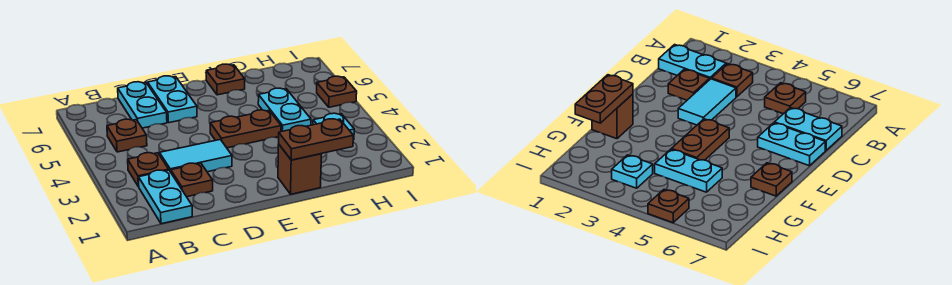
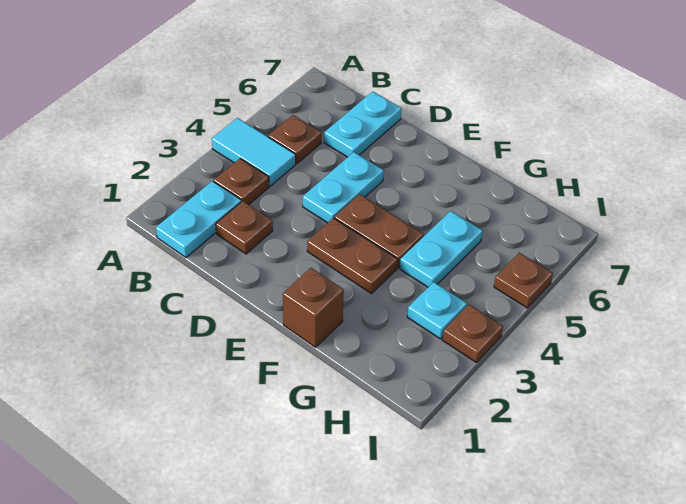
cyan 1x2 tile [160,140,232,172] -> cyan 1x2 tile moved to [212,118,296,186]
cyan 1x2 plate [148,76,197,123] -> cyan 1x2 plate moved to [303,152,384,223]
brown 1x2 plate [279,119,353,160] -> brown 1x2 plate moved to [307,218,398,294]
brown 1x1 plate [206,64,245,95] -> brown 1x1 plate moved to [442,305,503,363]

